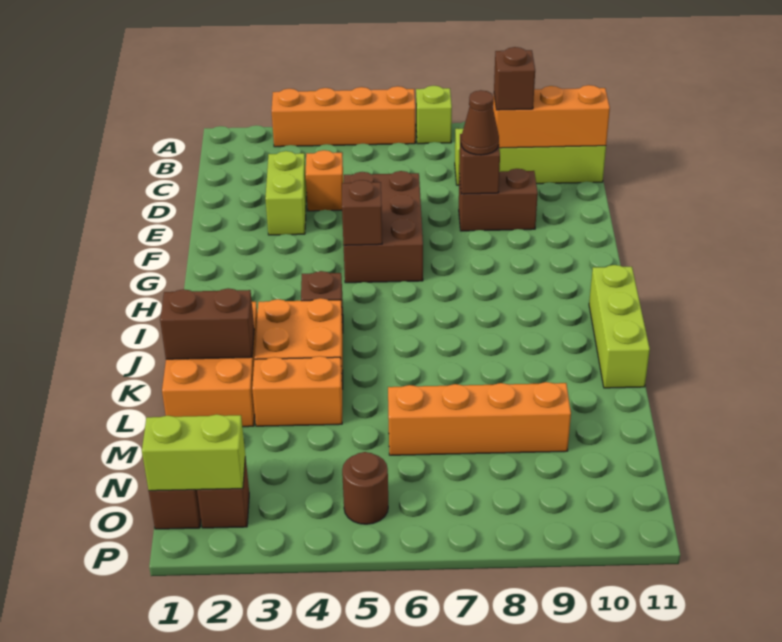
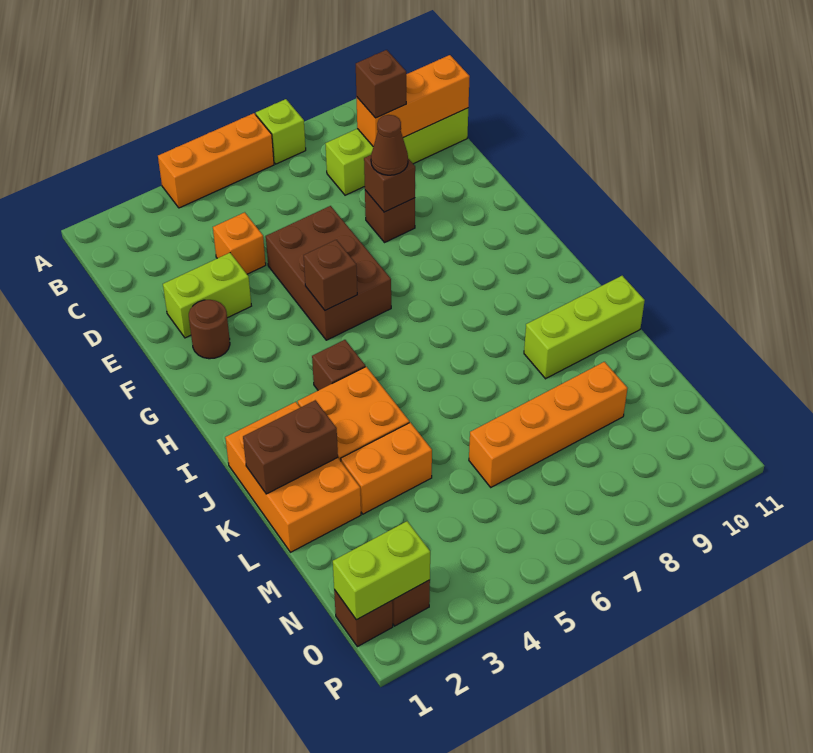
orange 1x4 brick [271,86,415,147] -> orange 1x3 brick [158,113,274,208]
lime 1x2 brick [265,151,307,235] -> lime 1x2 brick turned to [163,253,251,338]
brown 1x2 brick [459,169,538,231] -> brown 1x1 brick [365,190,415,242]
lime 1x3 brick [589,265,650,388] -> lime 1x3 brick turned to [524,276,645,379]
brown 1x1 round brick [342,452,388,524] -> brown 1x1 round brick moved to [189,300,230,359]

